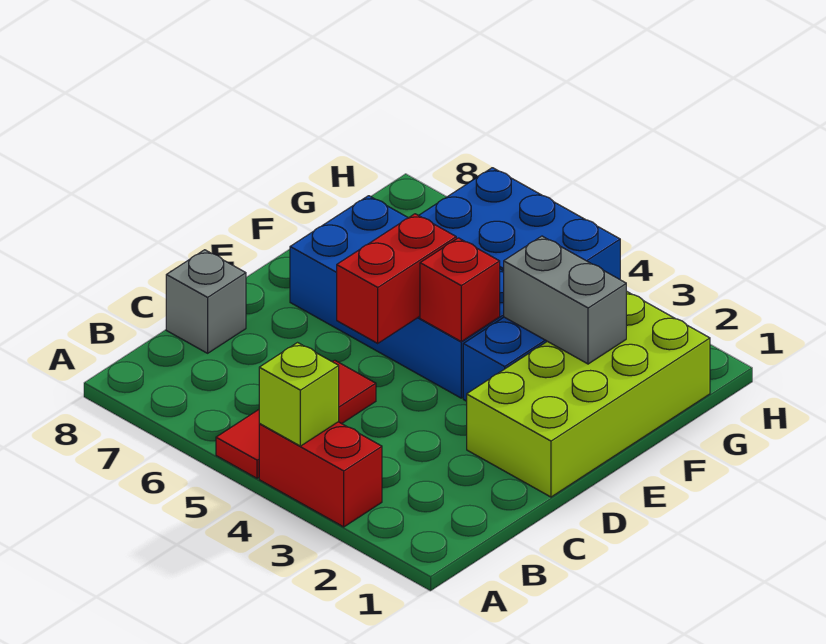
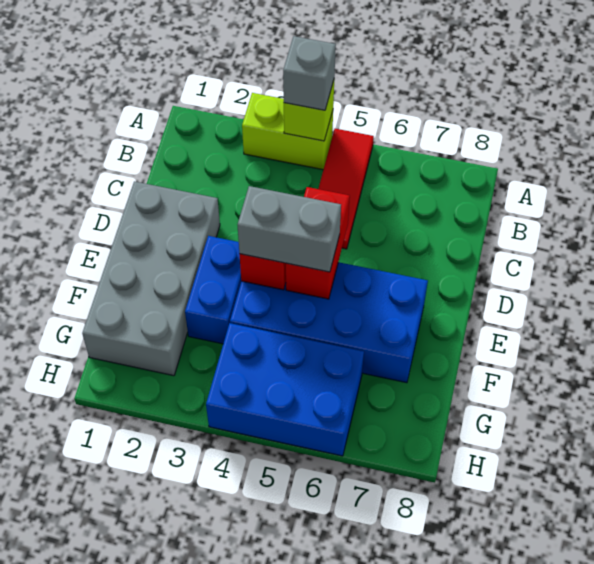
red 1x2 brick [259,422,382,527] -> lime 1x2 brick [242,93,333,170]
grey 1x1 brick [166,250,246,353] -> grey 1x1 brick moved to [283,36,336,110]
lime 2x4 brick [467,291,710,497] -> grey 2x4 brick [82,181,220,376]
grey 1x2 brick [504,236,626,364] -> grey 1x2 brick moved to [238,186,341,272]

